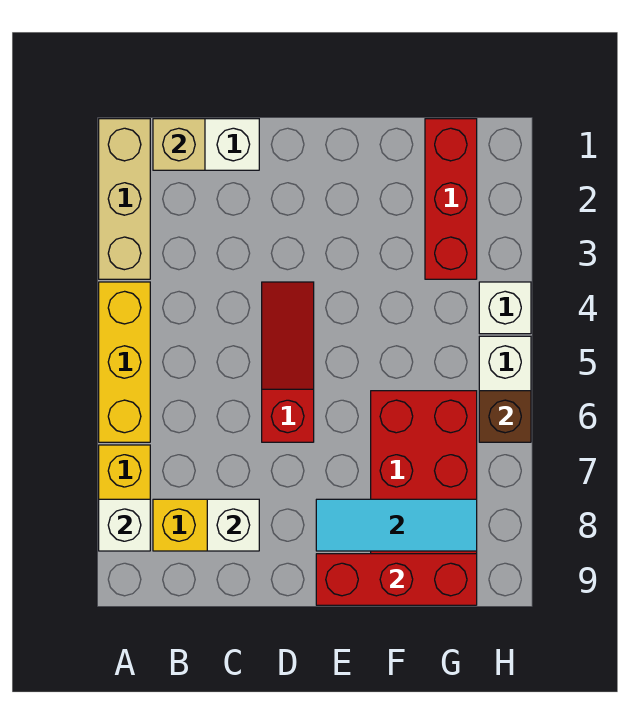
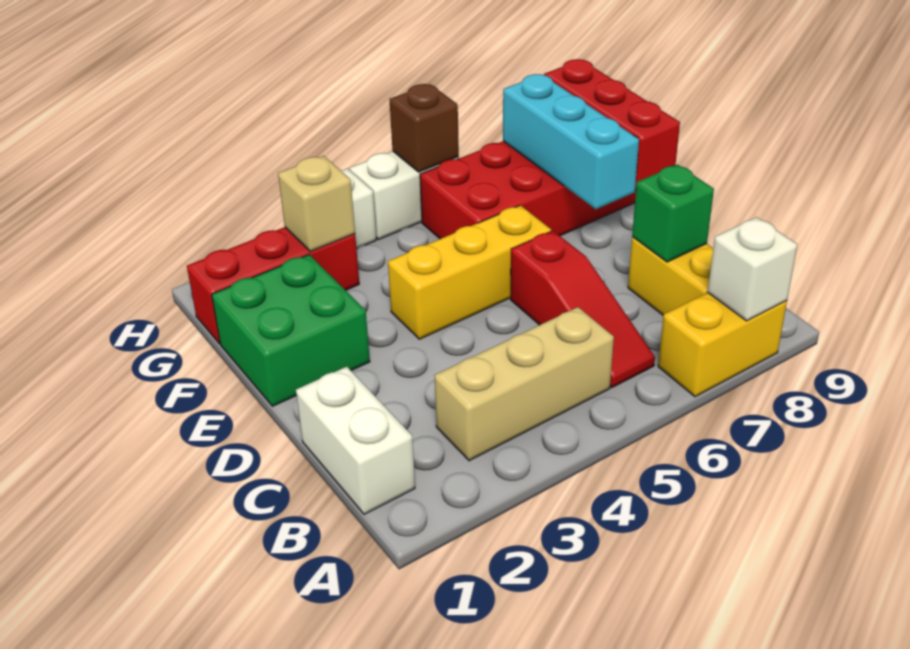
tan 1x3 brick [99,119,150,279] -> tan 1x3 brick moved to [434,307,614,461]
yellow 1x3 brick [99,282,150,442] -> yellow 1x3 brick moved to [388,205,551,339]
tan 1x1 brick [153,119,205,170] -> tan 1x1 brick moved to [278,156,355,252]
white 1x1 brick [207,499,259,551] -> green 1x1 brick [632,165,714,262]
red 1x3 slope [262,282,314,442] -> red 1x3 slope turned to [511,231,655,387]
none -> green 2x2 brick [212,255,370,406]
cyan 1x3 tile [316,499,477,551] -> cyan 1x3 brick [503,74,639,209]

